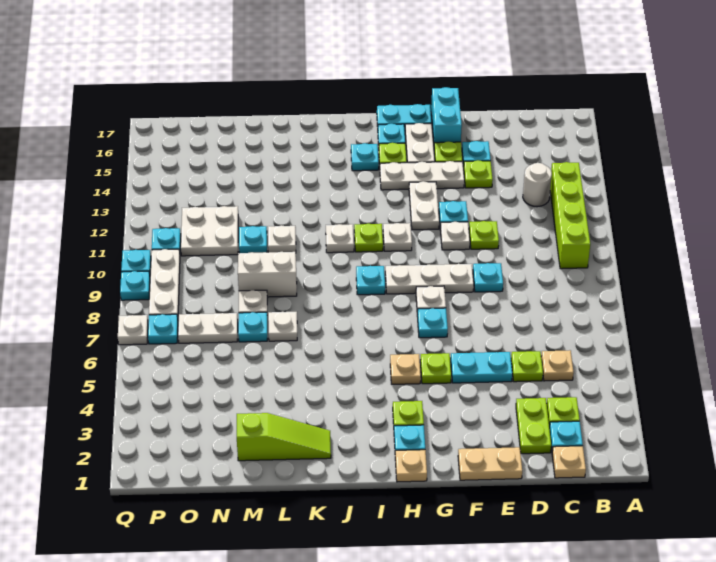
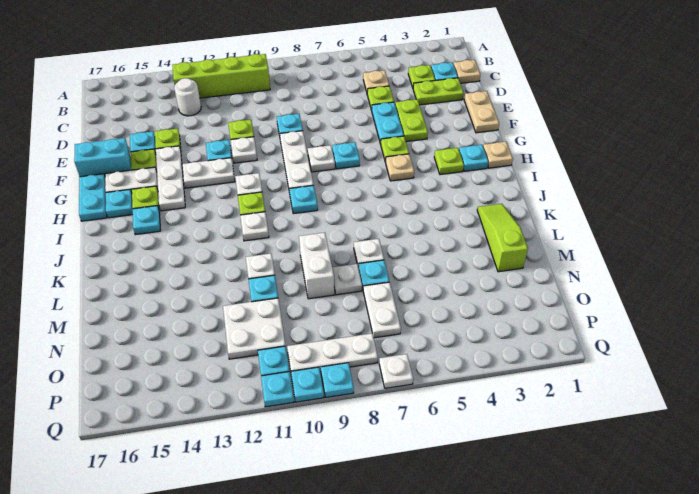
none -> lime 1x2 plate [395,99,428,142]
cyan 1x1 plate [148,314,178,344] -> cyan 1x1 plate moved to [261,372,294,407]

